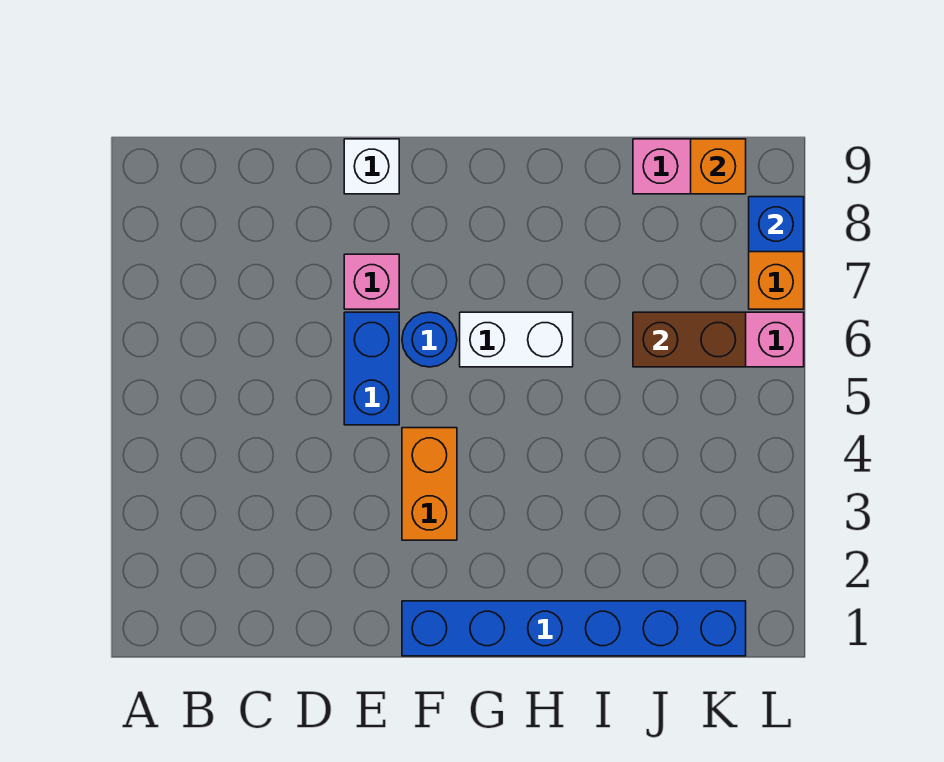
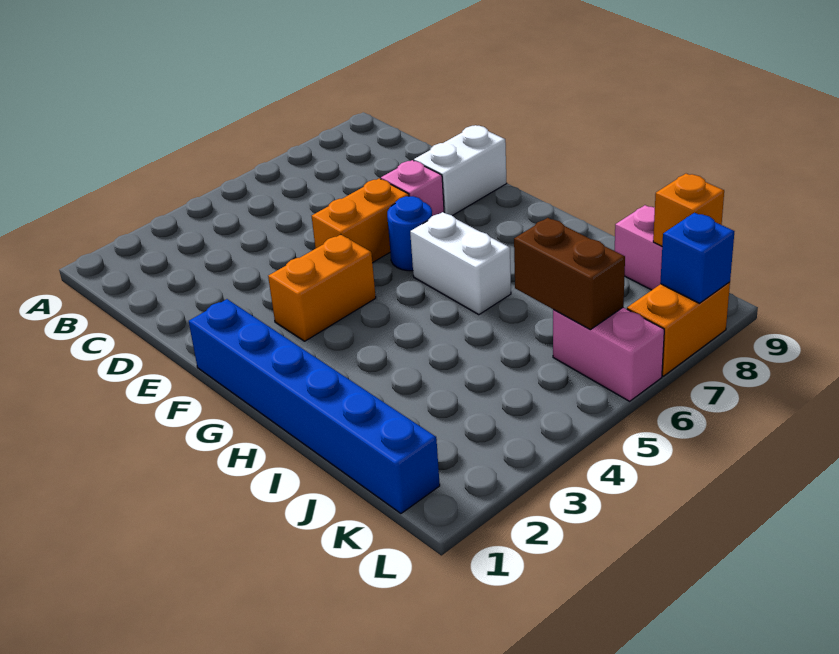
blue 1x2 brick [344,312,399,425] -> orange 1x2 brick [312,178,409,263]
white 1x1 brick [344,139,399,194] -> white 1x2 brick [414,125,507,216]

